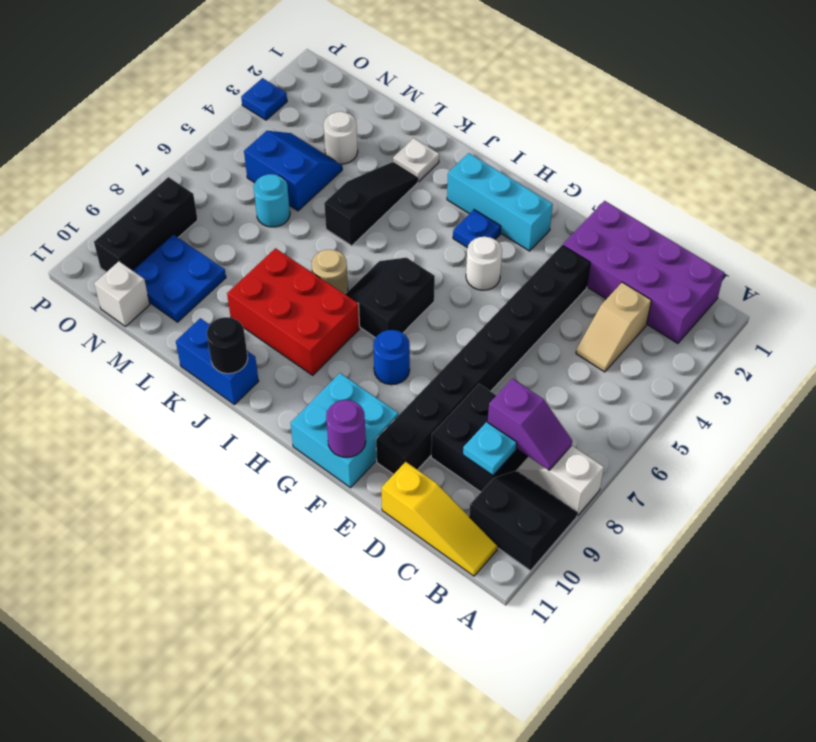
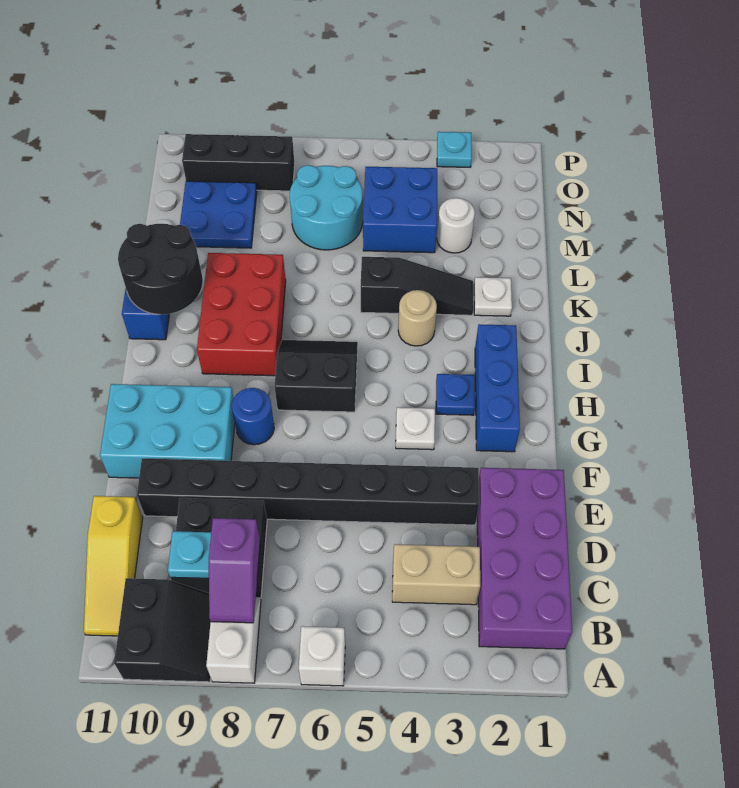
tan 1x2 slope [576,282,651,372] -> tan 1x2 brick [392,544,480,605]
cyan 2x2 brick [291,373,399,488] -> cyan 2x3 brick [100,384,235,478]
purple 1x1 round brick [326,400,366,457] -> none
cyan 1x3 brick [447,153,553,251] -> blue 1x3 brick [475,324,520,452]
white 1x1 round brick [466,237,502,290] -> white 1x1 plate [396,407,435,450]
tan 1x1 round brick [312,250,348,294] -> tan 1x1 round brick moved to [398,290,437,346]
black 1x1 round brick [207,317,248,374] -> black 2x2 round brick [118,224,203,314]
blue 2x2 slope [244,131,342,211] -> blue 2x2 brick [363,167,437,253]
cyan 1x1 round brick [254,174,290,227] -> cyan 2x2 round brick [290,165,363,250]
white 1x1 brick [94,262,150,326] -> white 1x1 brick moved to [299,626,345,686]
blue 1x1 plate [241,78,287,120] -> cyan 1x1 plate [437,132,472,167]

